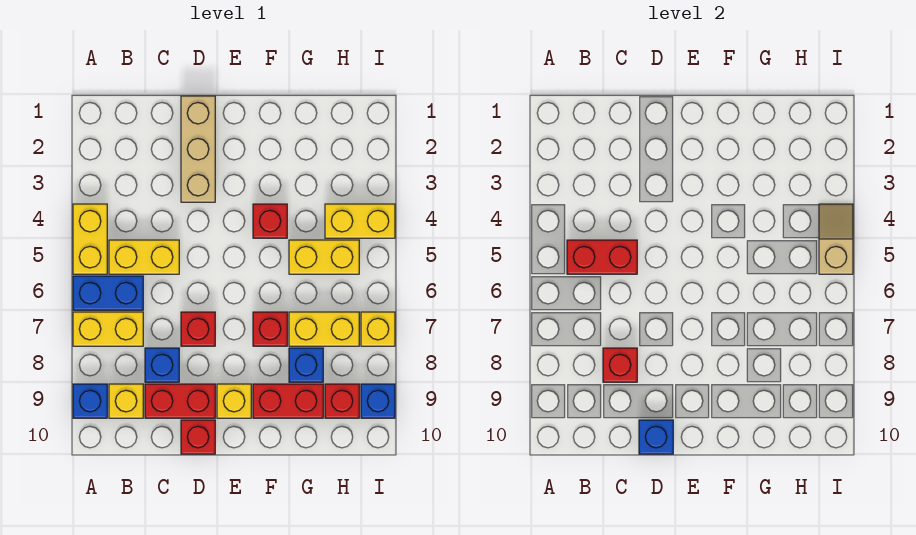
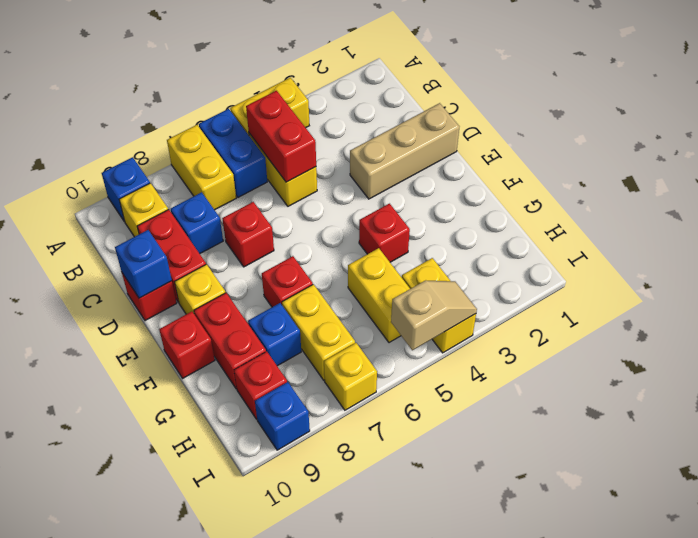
red 1x1 brick [603,348,637,382] -> red 1x1 brick moved to [159,312,215,378]

